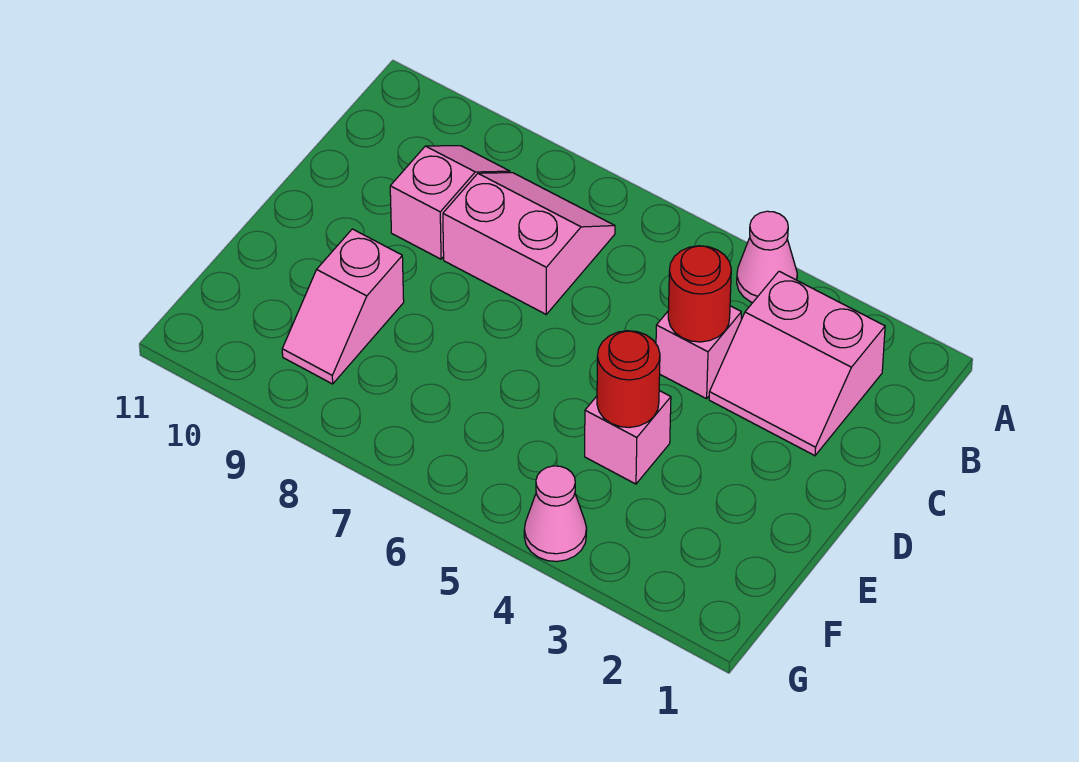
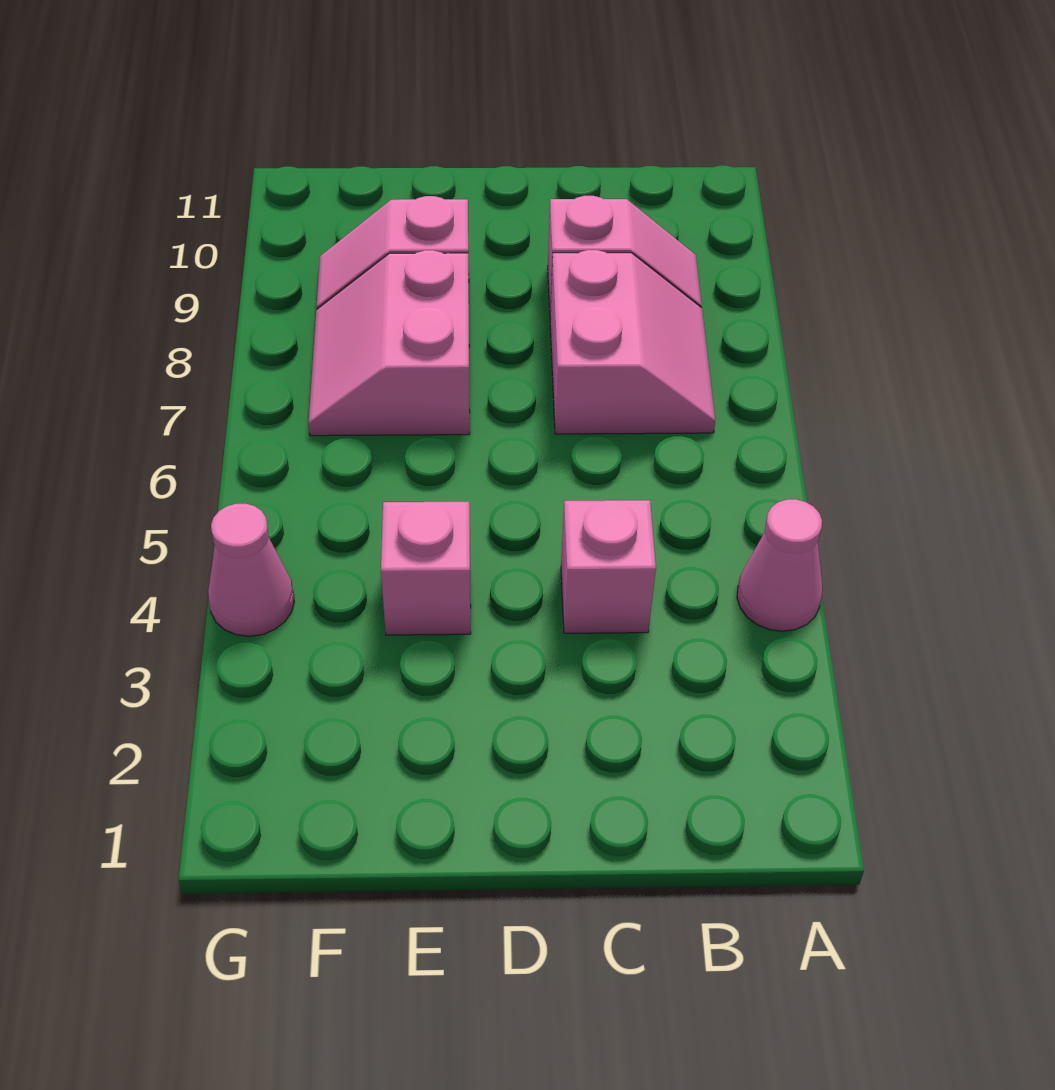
pink 2x2 slope [709,271,885,456] -> pink 2x2 slope moved to [308,250,470,436]
red 1x1 round brick [668,246,731,342] -> none
red 1x1 round brick [597,331,660,428] -> none

